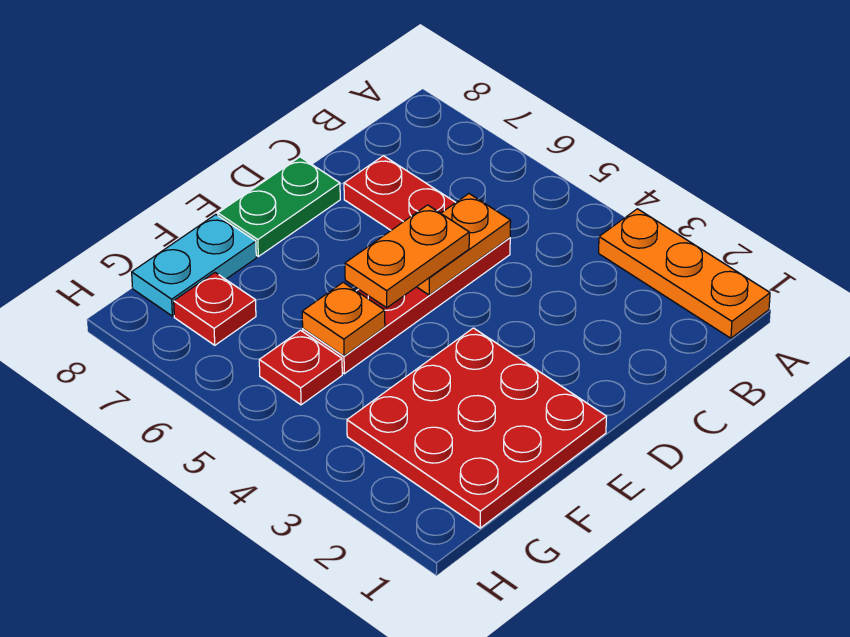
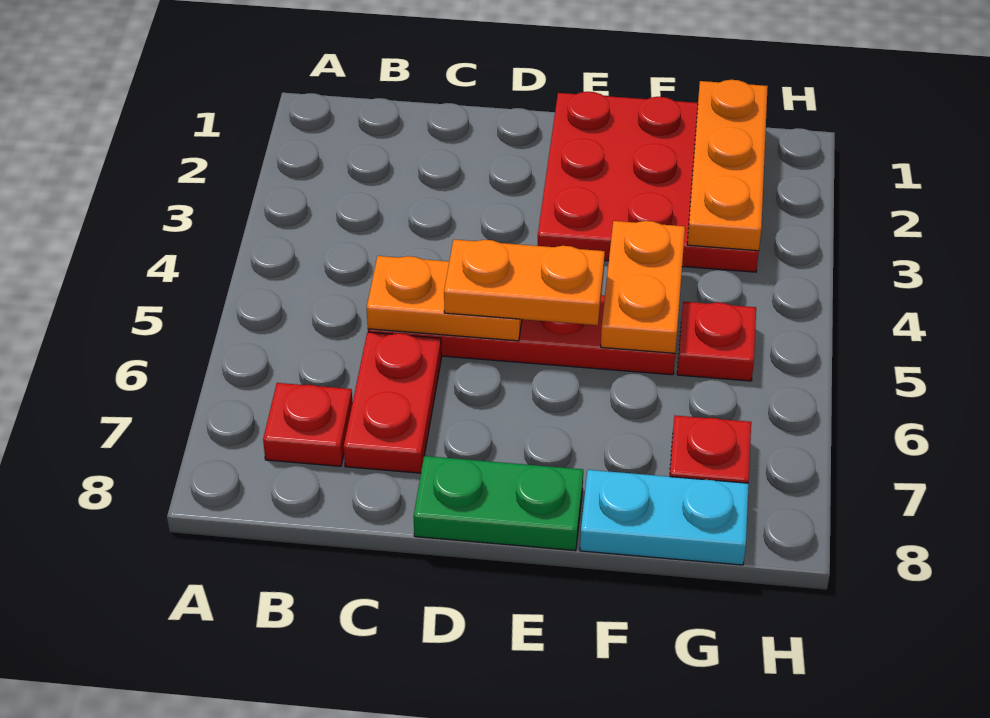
orange 1x3 plate [599,209,770,338] -> orange 1x3 plate moved to [687,80,768,251]
none -> red 1x1 plate [263,383,353,466]
orange 1x1 plate [302,282,385,356] -> orange 1x2 plate [601,221,685,353]

